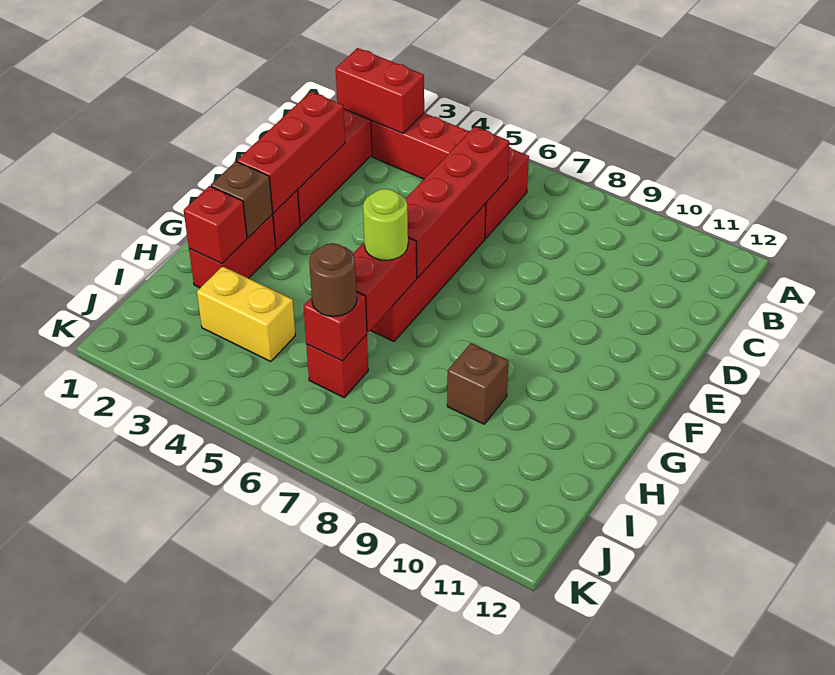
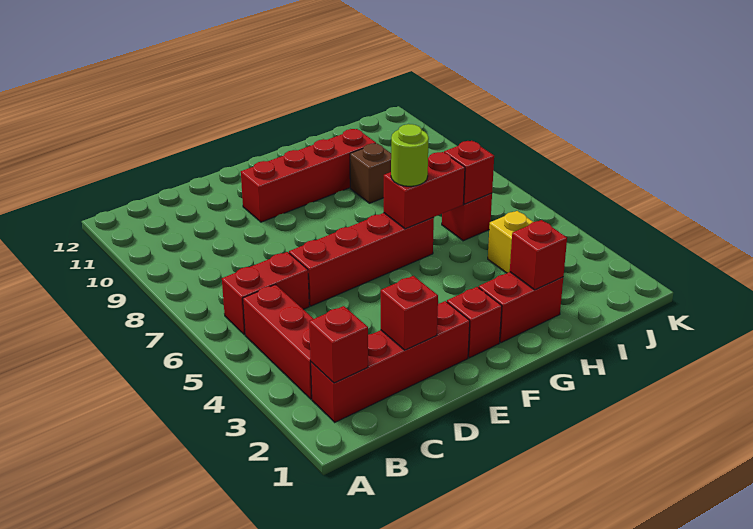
red 1x2 brick [336,48,424,134] -> red 1x1 brick [309,306,368,383]
red 1x4 brick [406,127,509,278] -> red 1x4 brick moved to [241,129,376,222]
red 1x3 brick [237,92,345,213] -> red 1x1 brick [381,276,438,350]
brown 1x1 brick [211,161,273,238] -> none
brown 1x1 round brick [309,243,357,316] -> none

